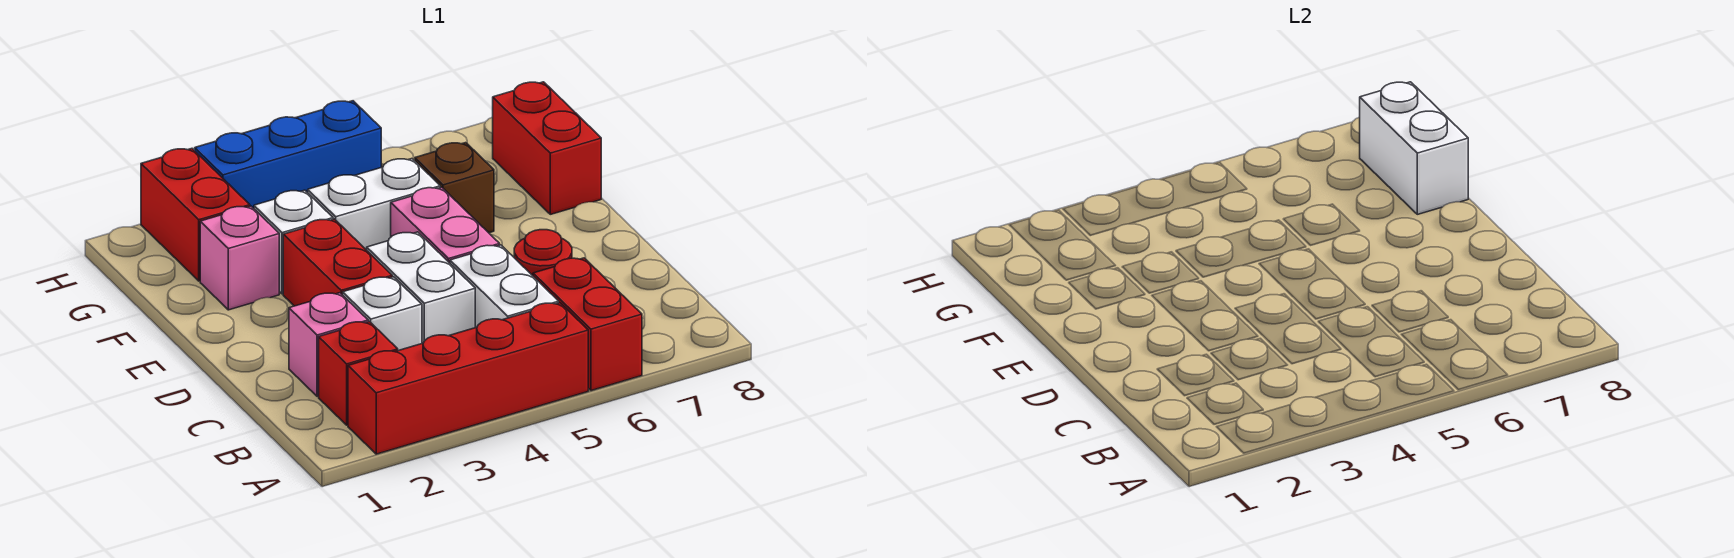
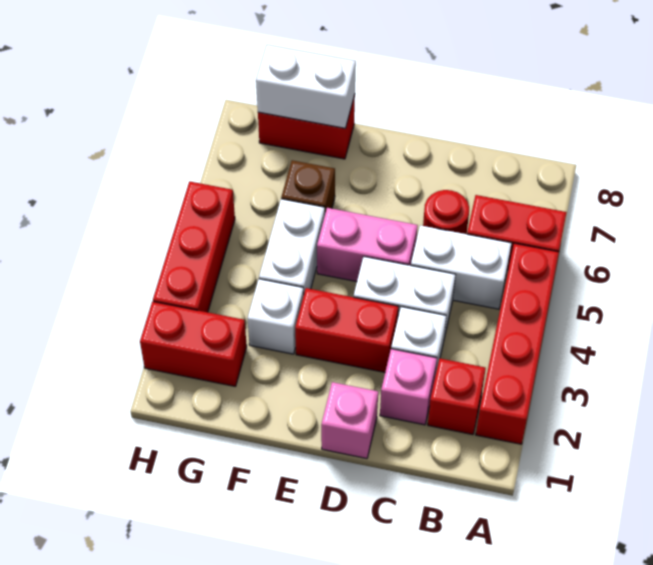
pink 1x1 brick [200,206,279,310] -> pink 1x1 brick moved to [321,382,378,459]
blue 1x3 brick [195,101,381,208] -> red 1x3 brick [153,182,235,312]

